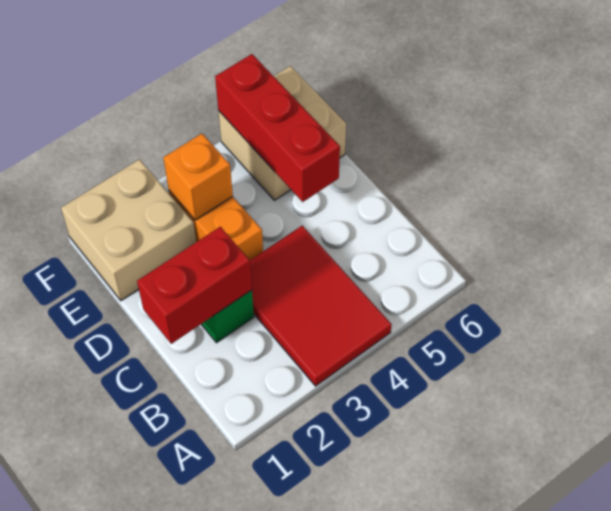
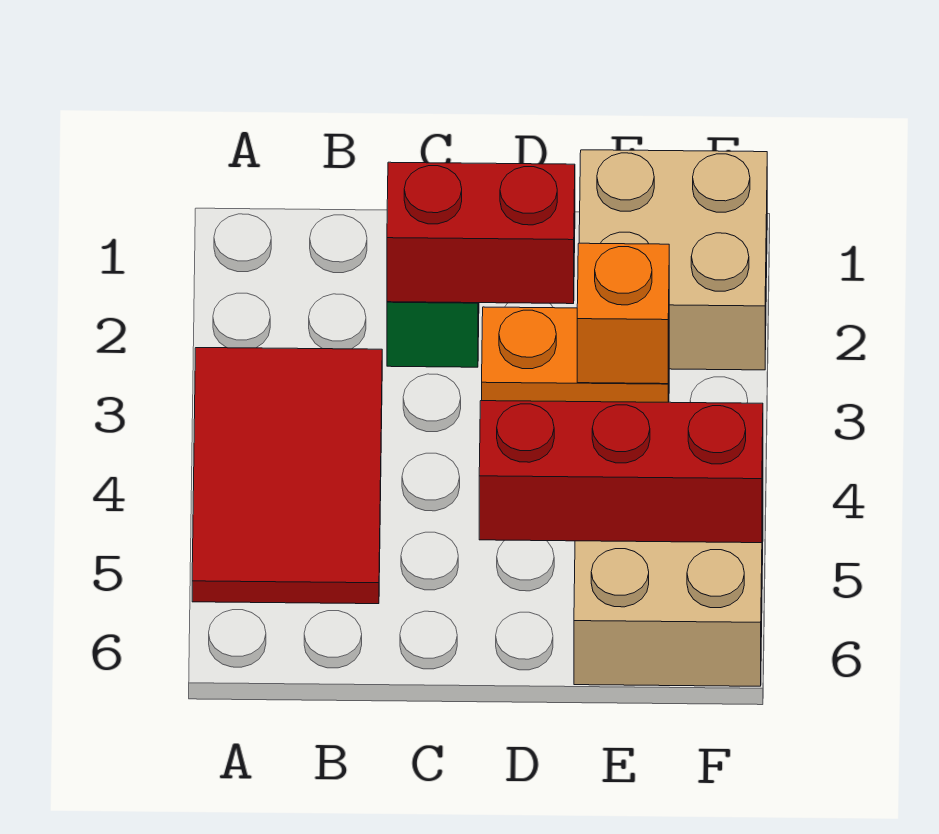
red 2x3 tile [250,226,392,386] -> red 2x3 tile turned to [192,348,382,604]
red 1x2 brick [137,227,252,344] -> red 1x2 brick turned to [387,162,575,304]

